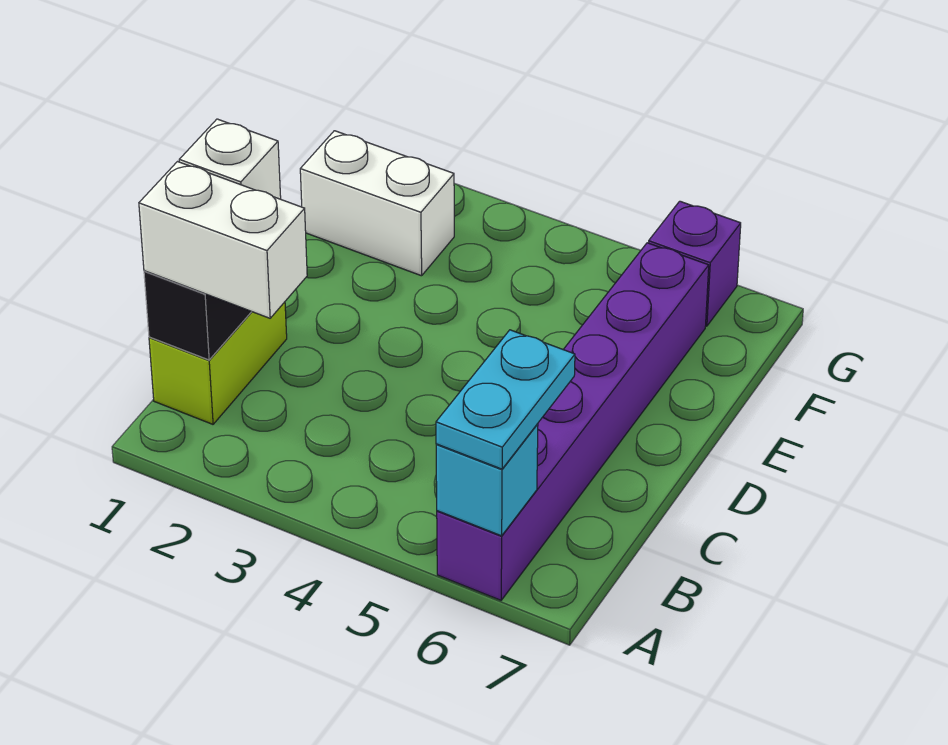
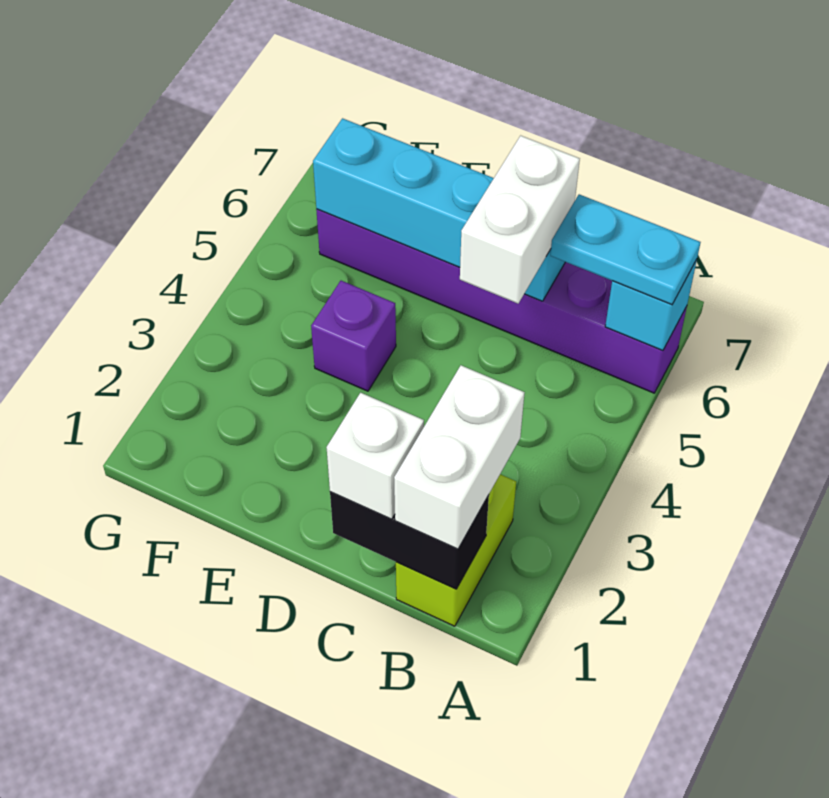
lime 1x2 brick [149,302,287,424] -> lime 1x2 brick turned to [396,474,516,626]
none -> cyan 1x4 brick [313,118,565,301]
white 1x2 brick [300,131,454,276] -> white 1x2 brick moved to [460,136,580,303]
purple 1x1 brick [649,201,741,326] -> purple 1x1 brick moved to [311,281,396,391]

